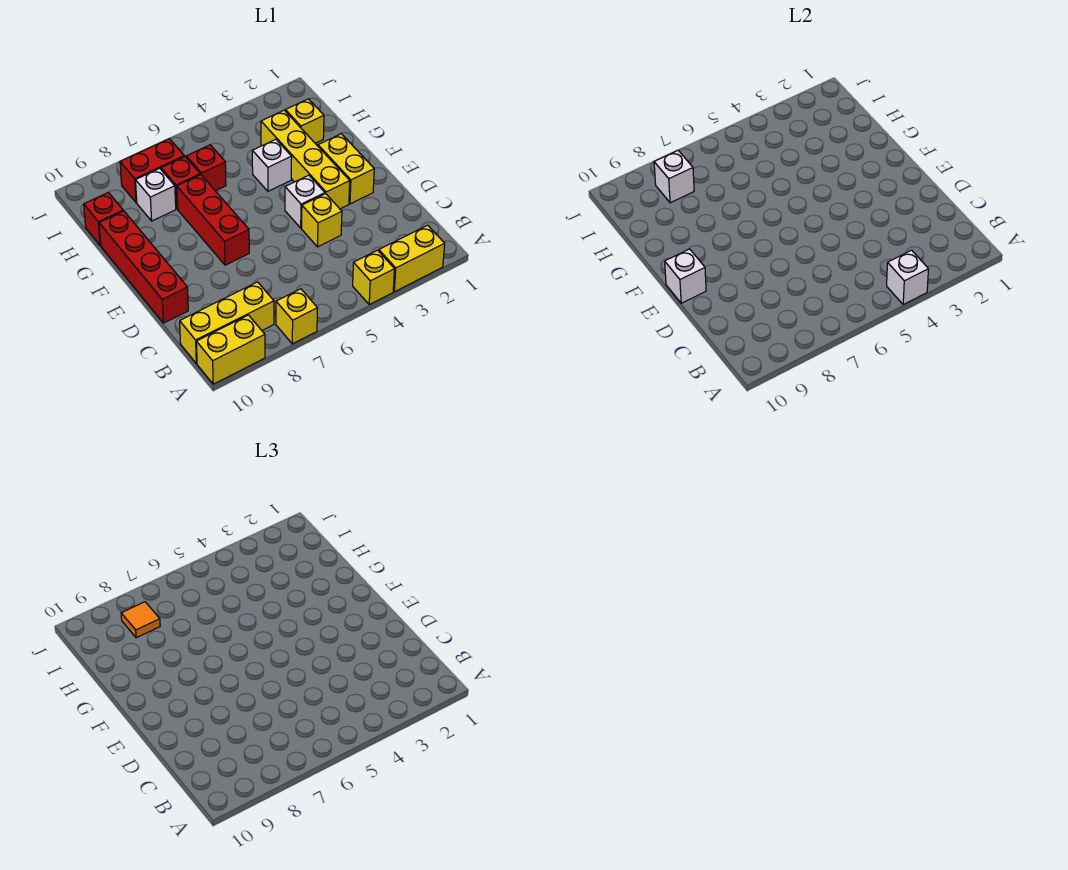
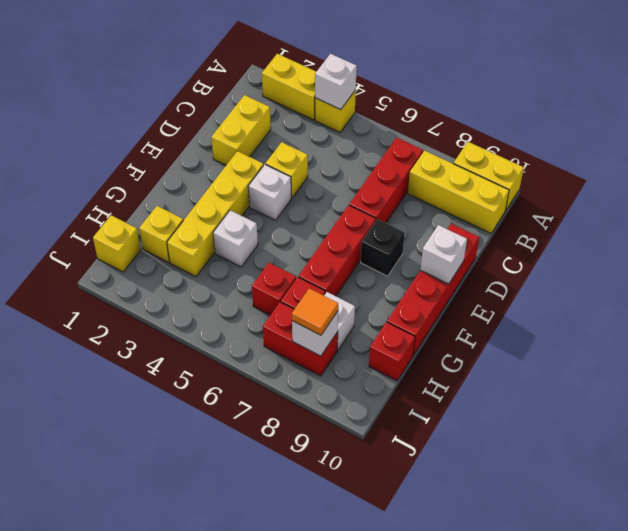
yellow 1x1 brick [276,289,318,344] -> yellow 1x1 brick moved to [93,215,141,272]
none -> red 1x3 brick [349,137,423,223]
yellow 1x2 brick [318,134,374,204] -> yellow 1x2 brick moved to [211,95,271,165]
none -> black 1x1 brick [361,219,405,276]

